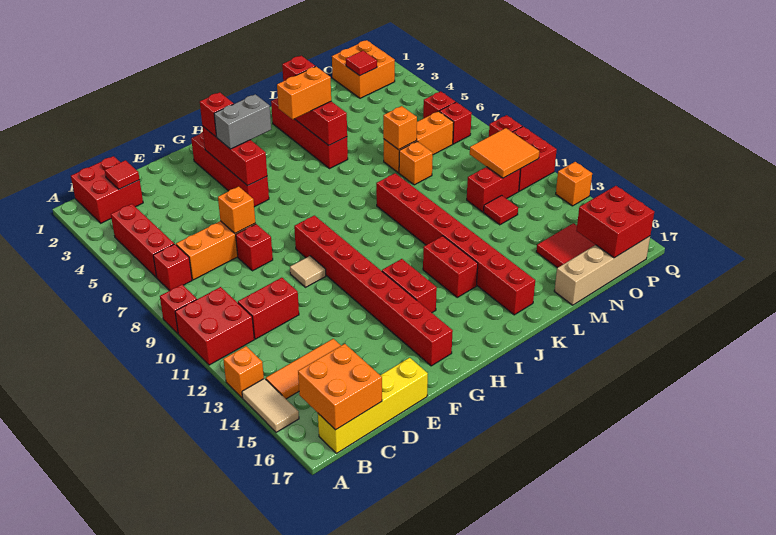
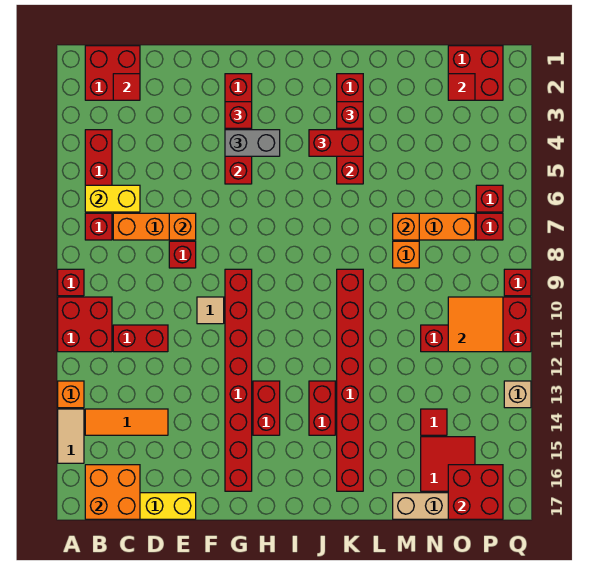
none -> yellow 1x2 brick [85,185,140,212]
orange 1x2 brick [277,66,331,119] -> red 1x2 brick [309,130,363,156]
red 1x1 tile [483,195,518,225] -> red 1x1 tile moved to [421,409,447,435]
orange 2x2 brick [332,40,395,98] -> red 2x2 brick [448,46,503,100]
orange 1x1 brick [556,162,592,206] -> tan 1x1 brick [504,381,531,408]

